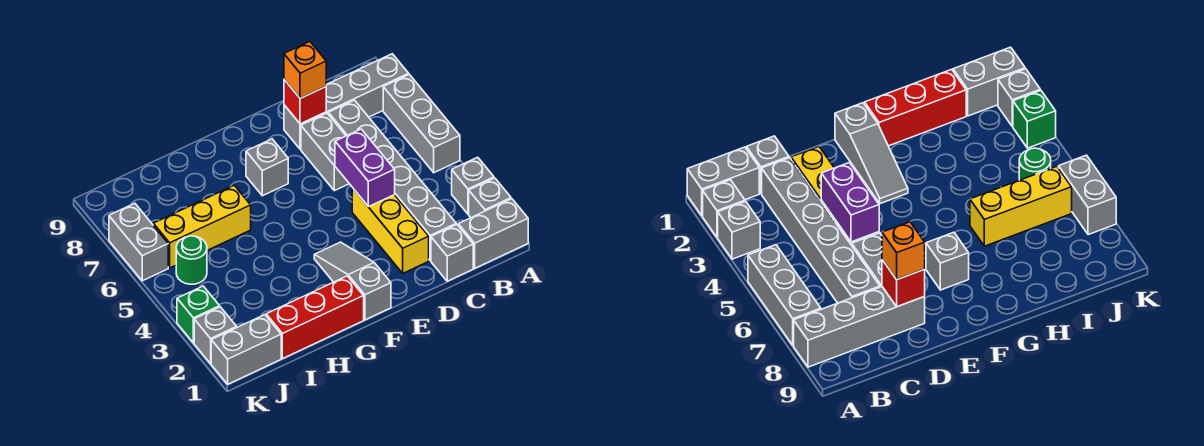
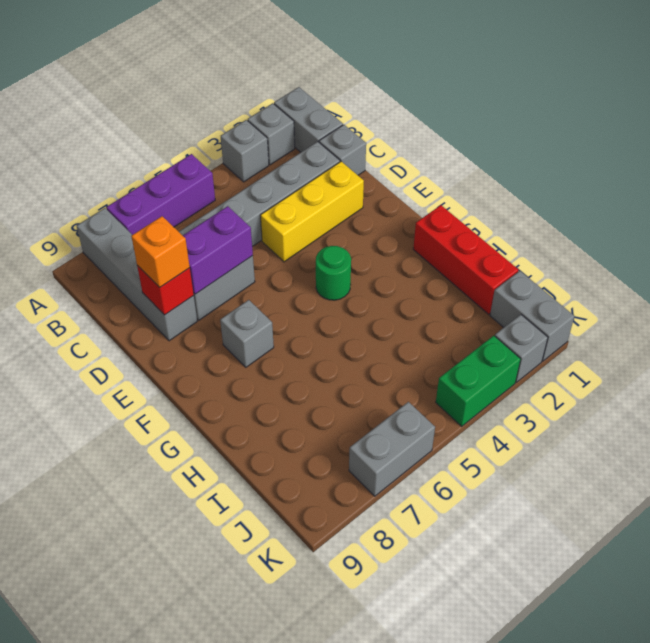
grey 1x3 brick [383,74,460,173] -> purple 1x3 brick [107,154,215,235]
purple 1x2 brick [335,129,395,207] -> purple 1x2 brick moved to [183,206,253,294]
grey 1x3 slope [314,242,391,320] -> none
yellow 1x3 brick [153,185,251,268] -> none
green 1x1 round brick [176,236,207,284] -> green 1x1 round brick moved to [316,246,351,300]
green 1x1 brick [177,286,220,343] -> green 1x2 brick [436,336,521,426]

